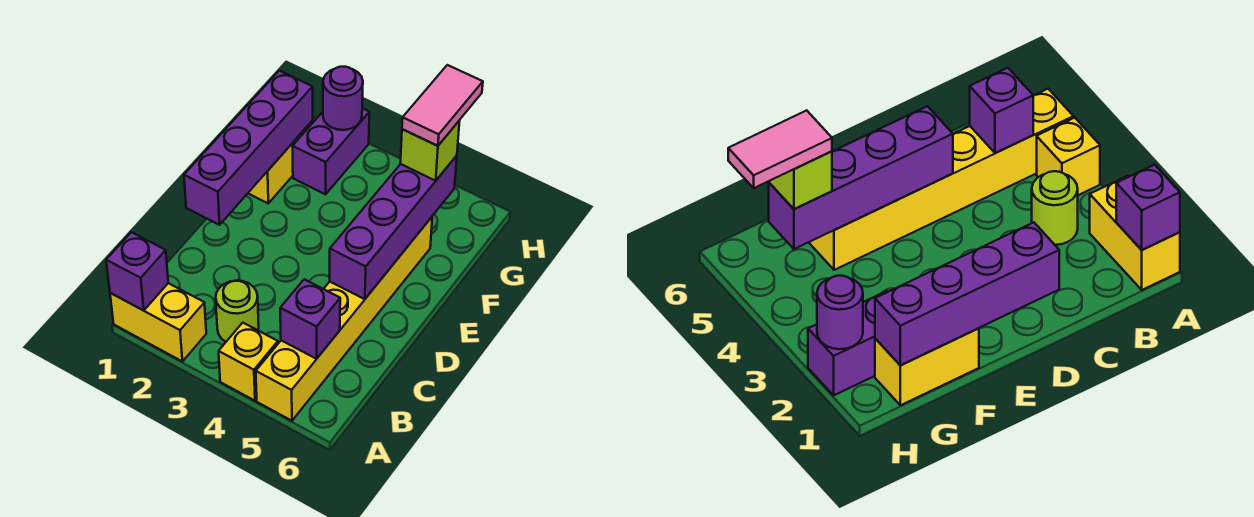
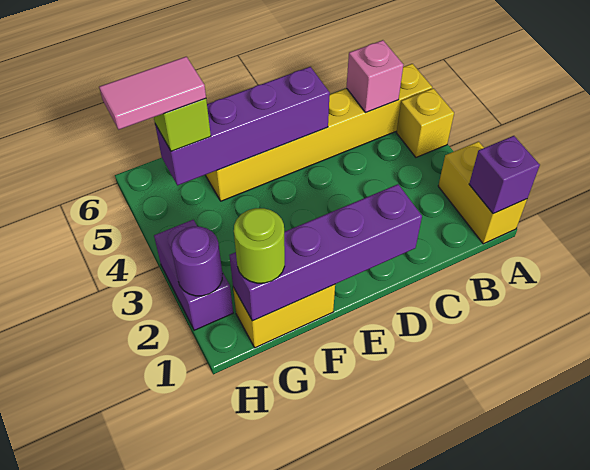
lime 1x1 round brick [216,281,259,342] -> lime 1x1 round brick moved to [234,208,285,283]
purple 1x1 brick [280,279,340,359] -> pink 1x1 brick [346,40,403,112]
purple 1x2 brick [293,108,370,194] -> purple 1x2 brick turned to [154,220,233,330]

